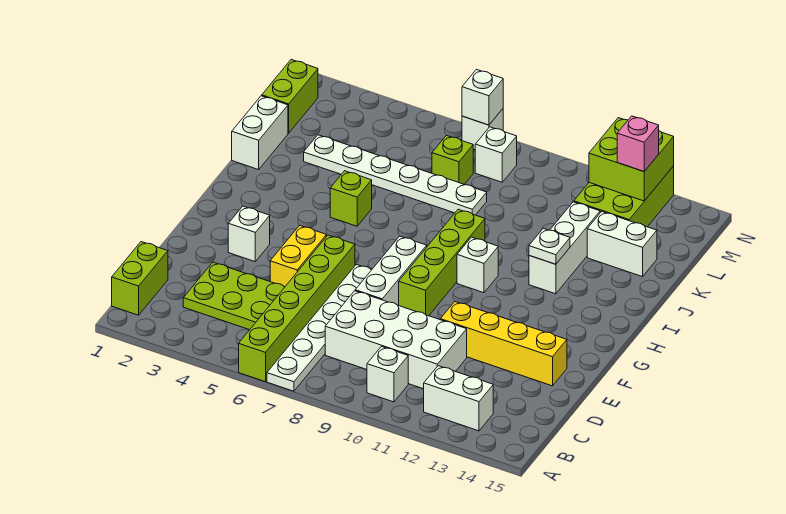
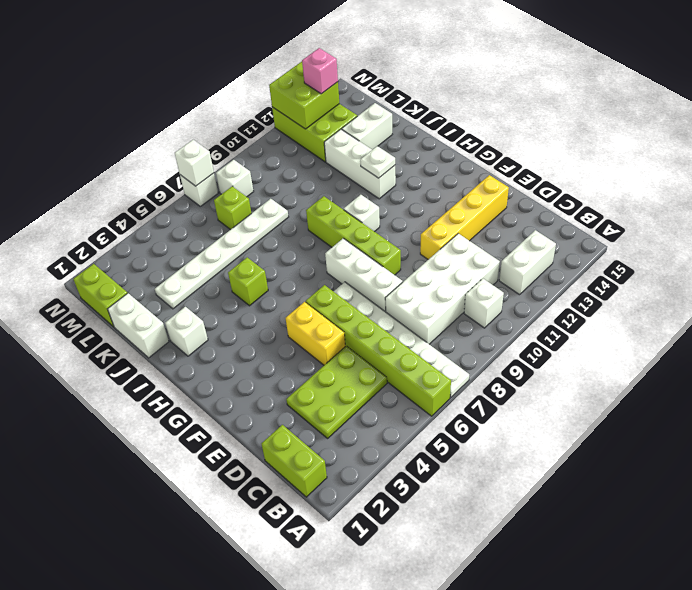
white 1x1 brick [228,206,270,262] -> white 1x1 brick moved to [165,307,208,356]

